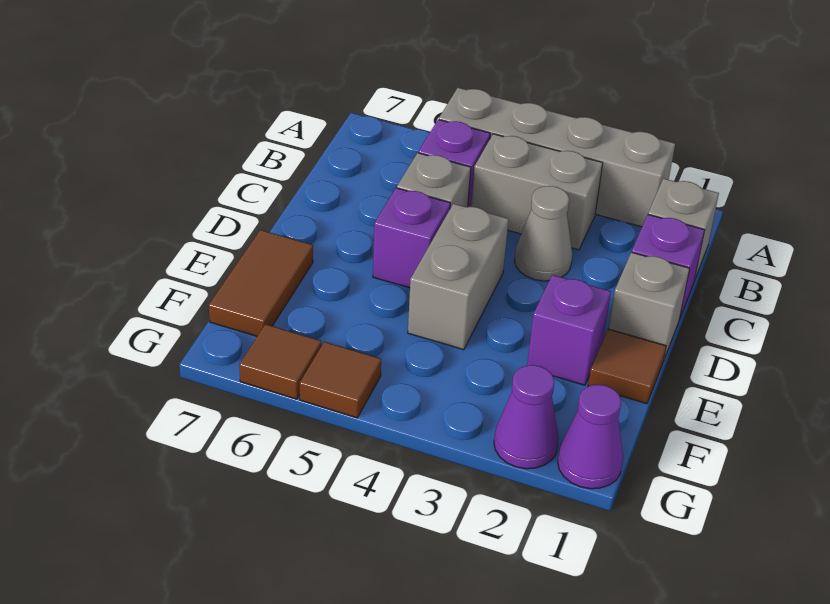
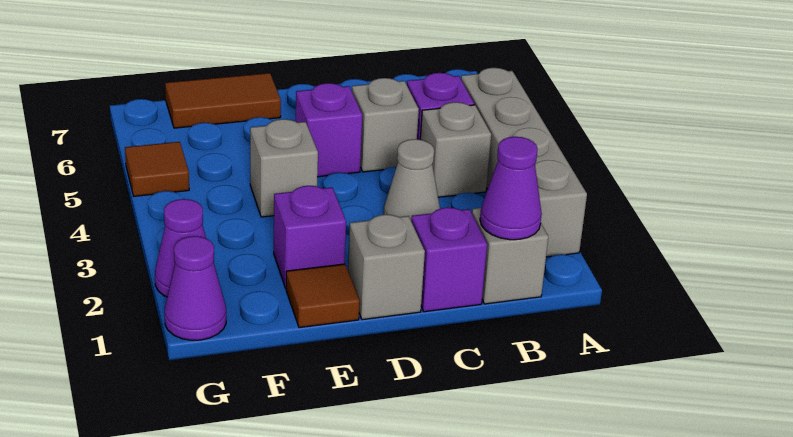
none -> purple 1x1 cone [480,137,542,240]
grey 1x2 brick [471,134,603,250] -> grey 1x1 brick [420,102,491,197]
grey 1x2 brick [408,204,509,350] -> grey 1x1 brick [250,119,318,217]
brown 1x1 tile [239,324,321,399] -> none

